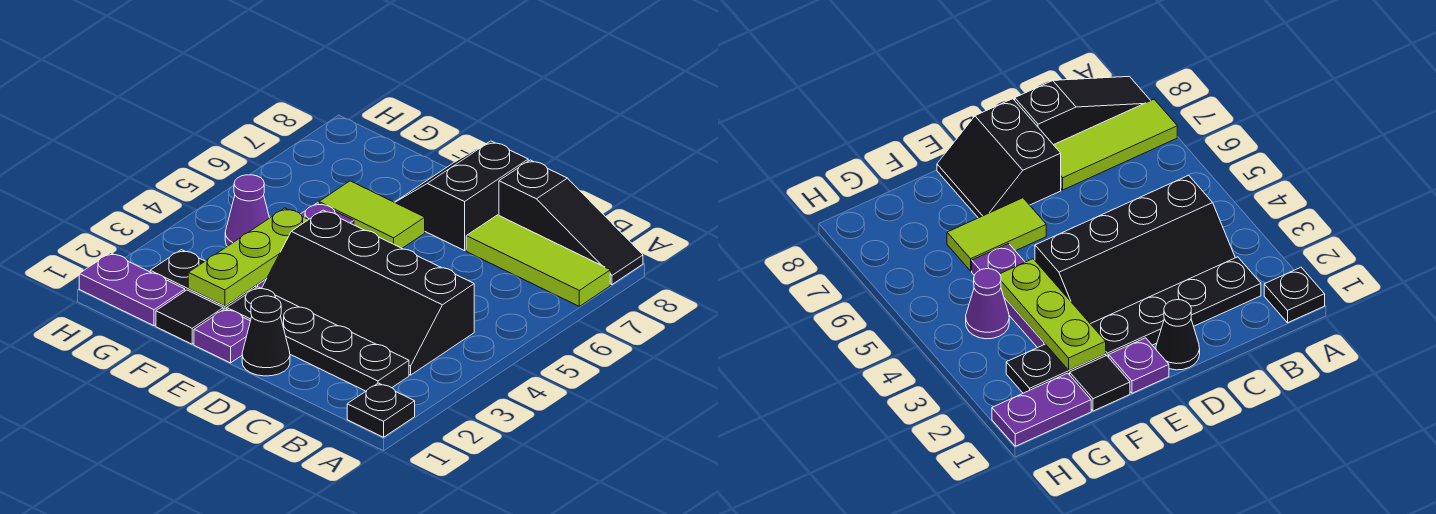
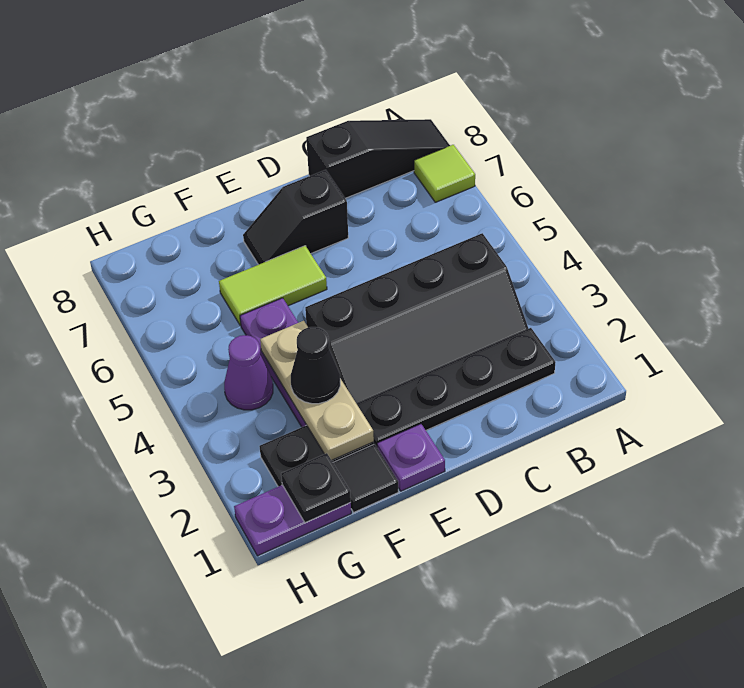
black 1x1 plate [347,383,415,437] -> black 1x1 plate moved to [281,453,351,523]
lime 1x3 tile [466,215,610,306] -> lime 1x1 tile [414,145,475,202]
black 1x1 cone [242,296,290,376] -> black 1x1 cone moved to [291,327,340,404]
black 2x2 slope [395,141,528,251] -> black 1x2 slope [243,170,348,265]
lime 1x3 plate [188,208,308,306] -> tan 1x3 plate [260,321,374,460]

